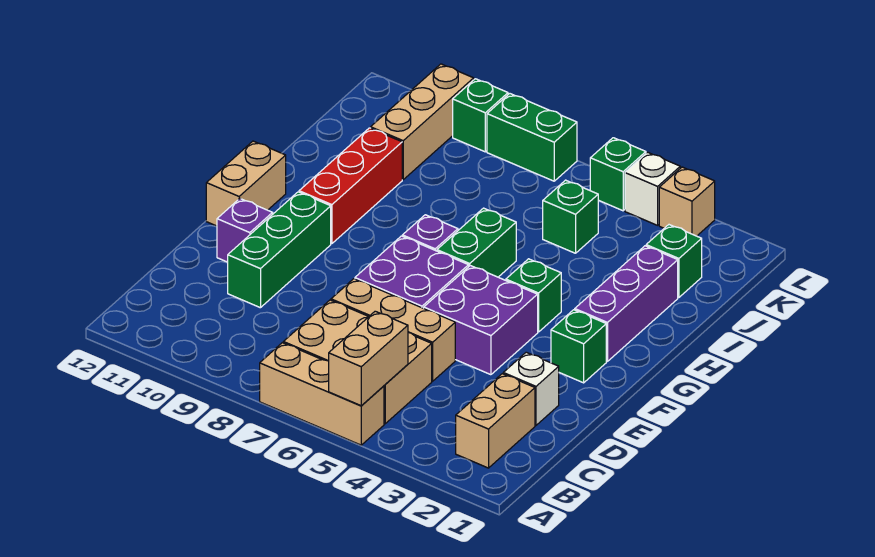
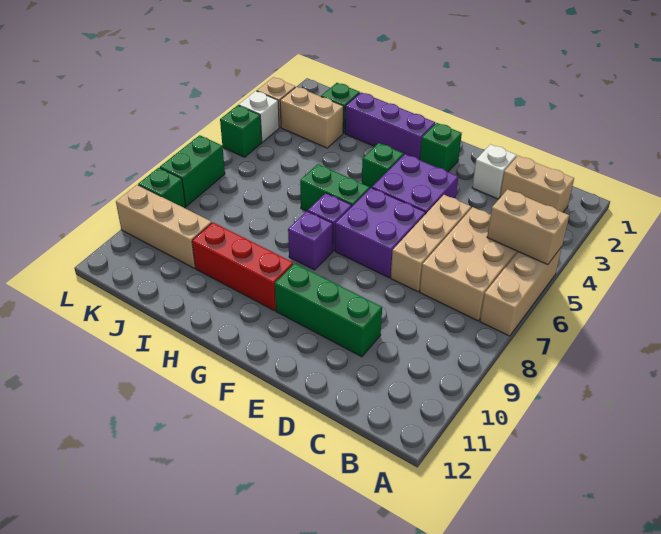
purple 1x1 brick [217,199,273,262] -> purple 1x1 brick moved to [288,211,333,270]
tan 1x2 brick [206,141,286,226] -> tan 1x2 brick moved to [280,87,343,148]
green 1x1 brick [543,180,598,253] -> none

